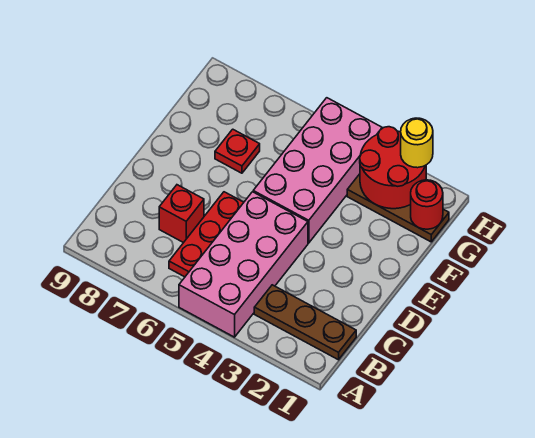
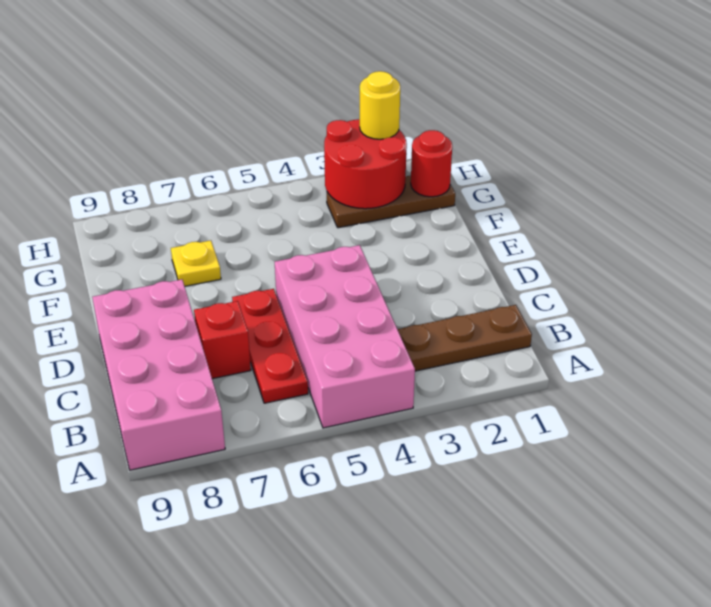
pink 2x4 brick [253,98,382,243] -> pink 2x4 brick moved to [92,279,225,470]
red 1x1 plate [215,129,260,173] -> yellow 1x1 plate [171,240,221,286]

